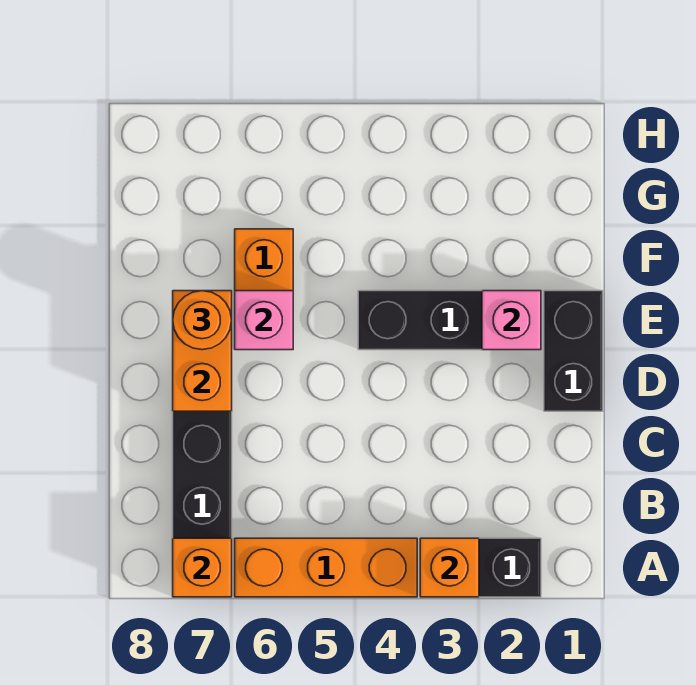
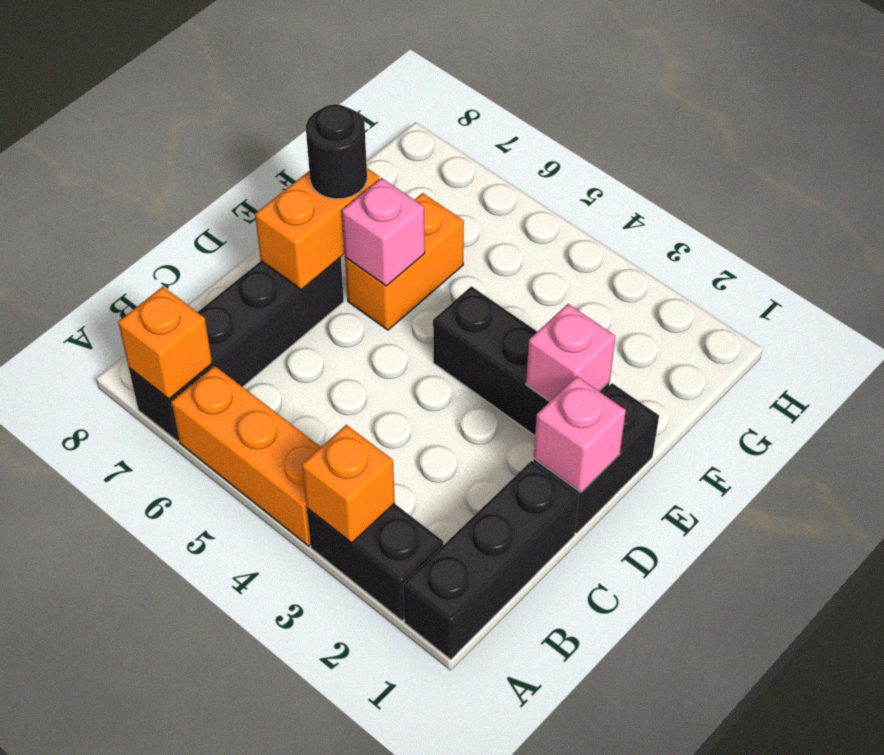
none -> black 1x3 brick [403,461,579,660]
none -> pink 1x1 brick [534,376,626,492]
orange 1x1 round brick [173,291,232,350] -> black 1x1 round brick [306,104,367,199]

